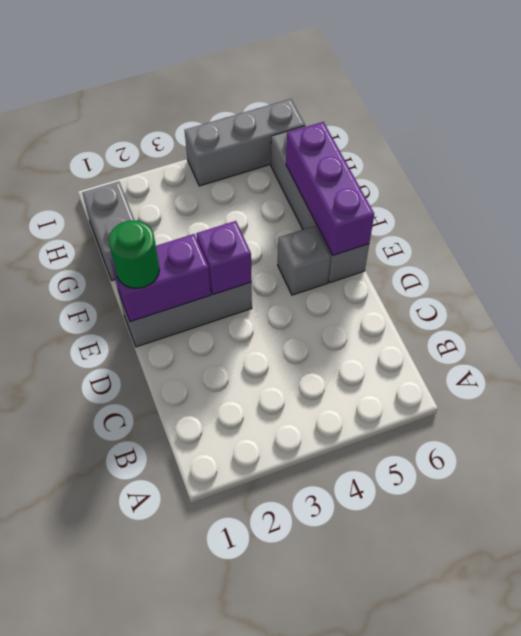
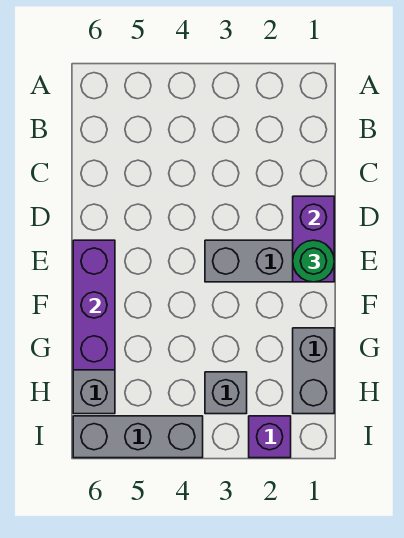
purple 1x2 brick [111,234,211,322] -> purple 1x2 brick turned to [293,196,334,282]
purple 1x1 brick [196,221,252,295] -> purple 1x1 brick moved to [249,416,291,458]
grey 1x1 brick [278,226,331,295] -> grey 1x1 brick moved to [205,372,247,414]

